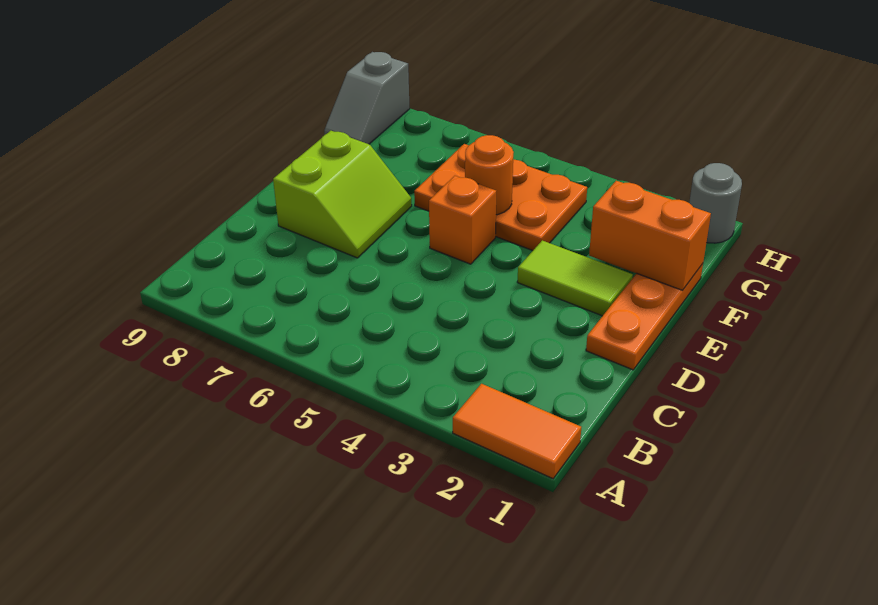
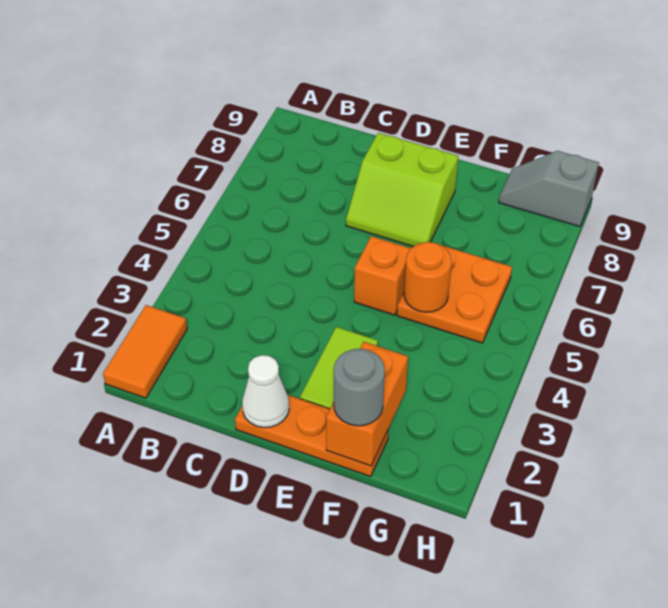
none -> white 1x1 cone [242,355,289,428]
orange 2x3 plate [414,144,587,251] -> orange 2x2 plate [397,245,512,343]
grey 1x1 round brick [689,163,742,243] -> grey 1x1 round brick moved to [334,349,385,426]

